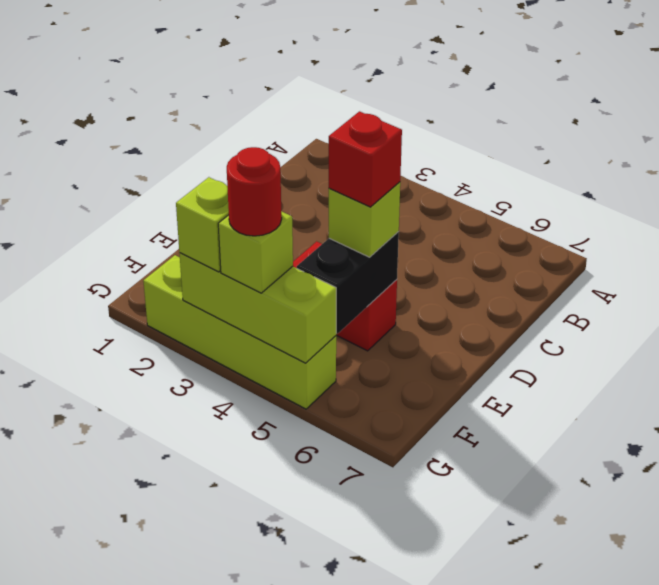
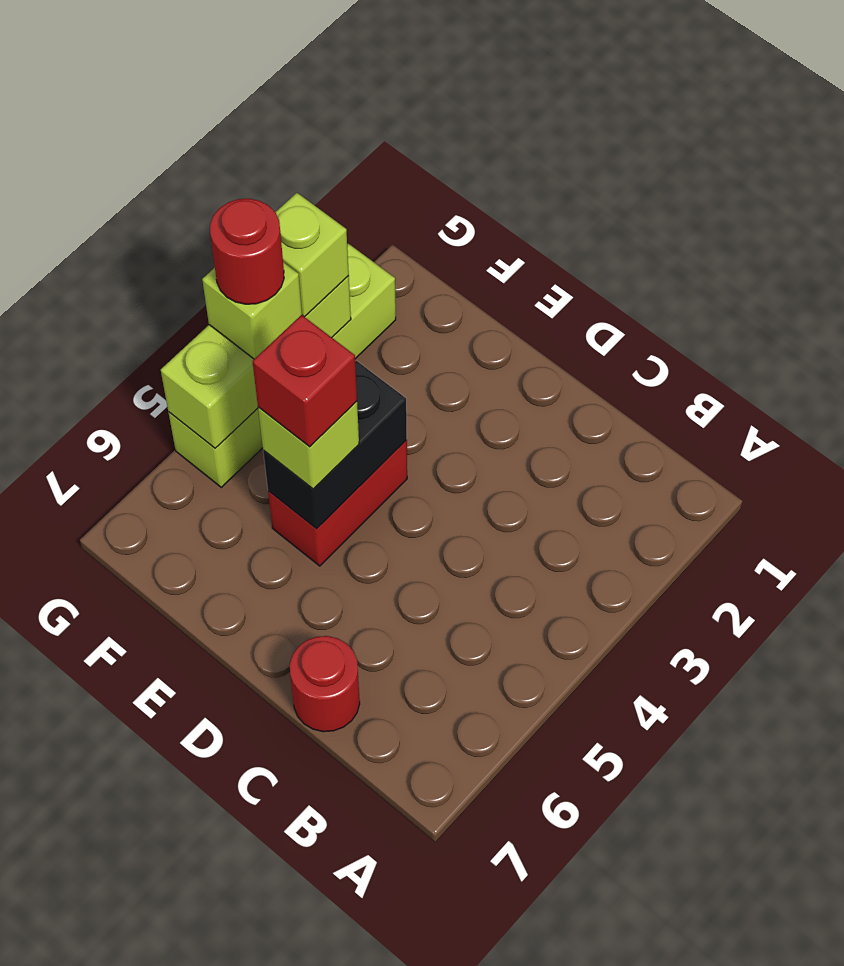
none -> red 1x1 round brick [290,636,360,732]
black 1x2 brick [297,232,399,334] -> black 1x2 brick turned to [263,361,407,529]

